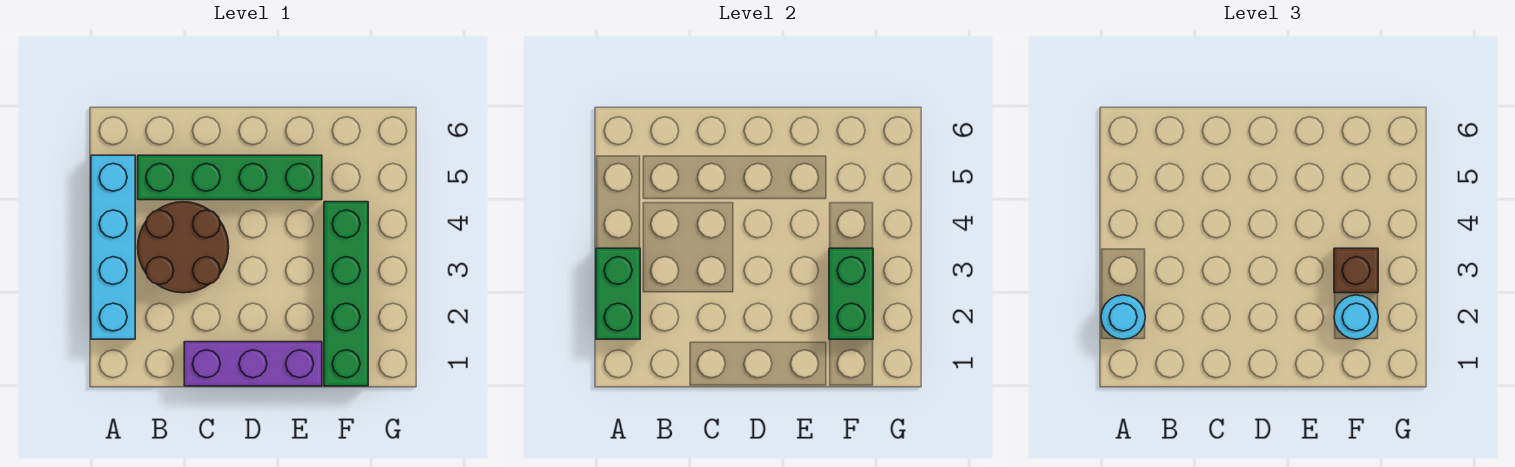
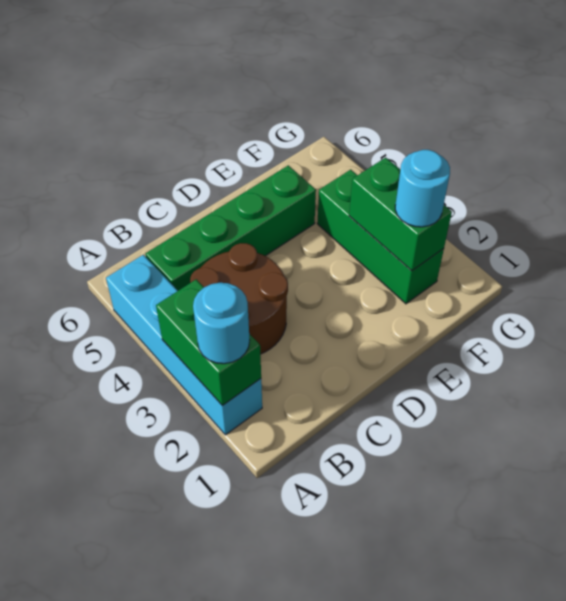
purple 1x3 brick [184,342,322,386] -> none
green 1x4 brick [324,202,368,386] -> green 1x3 brick [317,170,444,304]
brown 1x1 brick [1334,248,1378,293] -> none

